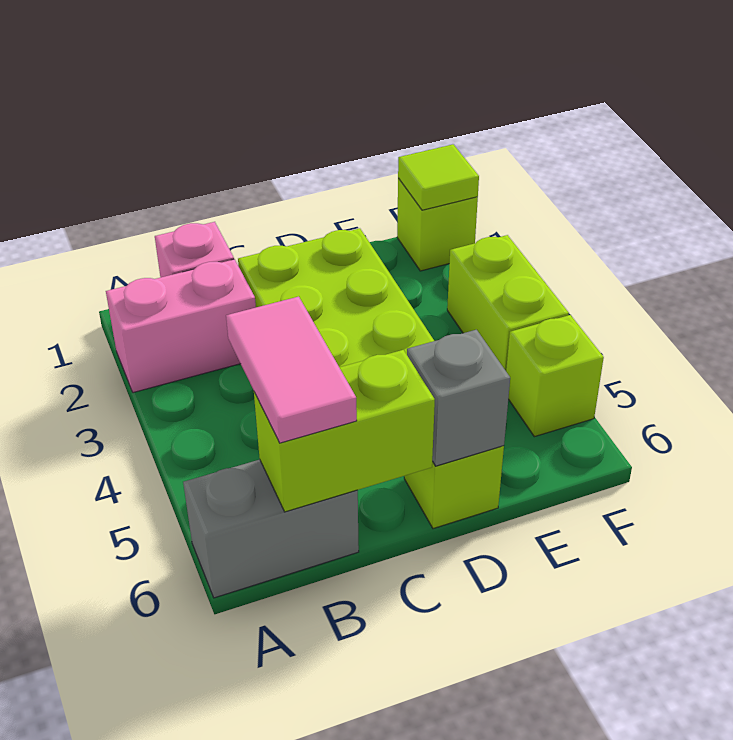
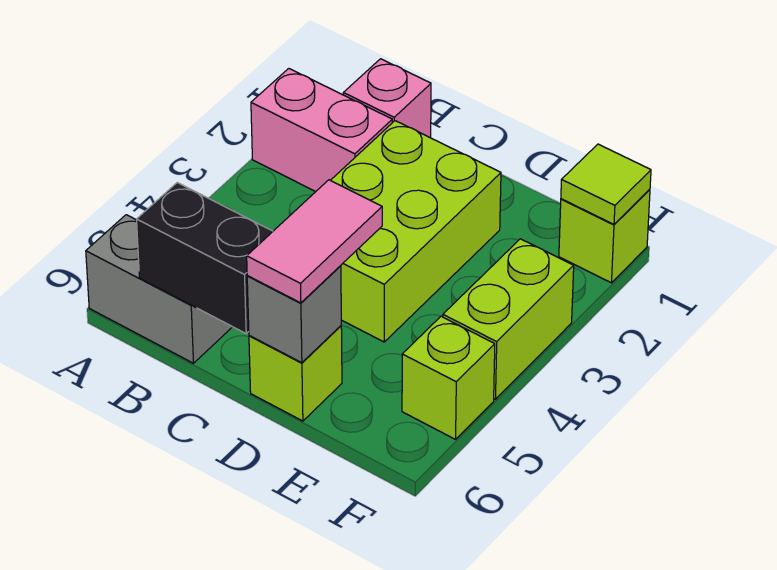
pink 1x2 tile [226,297,357,443] -> pink 1x2 tile moved to [247,180,382,303]
lime 1x2 brick [254,350,435,512] -> black 1x2 brick [137,183,273,333]

